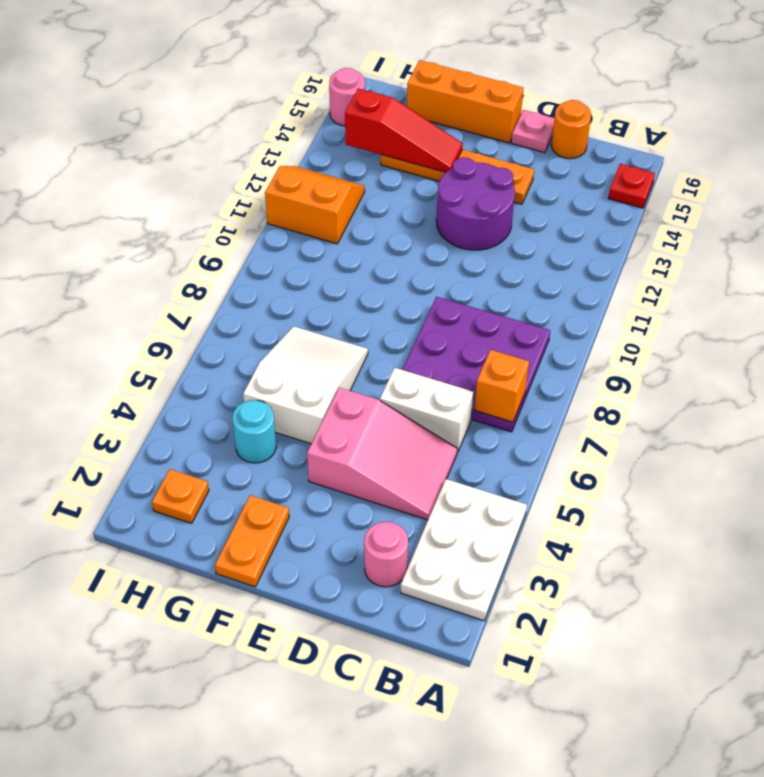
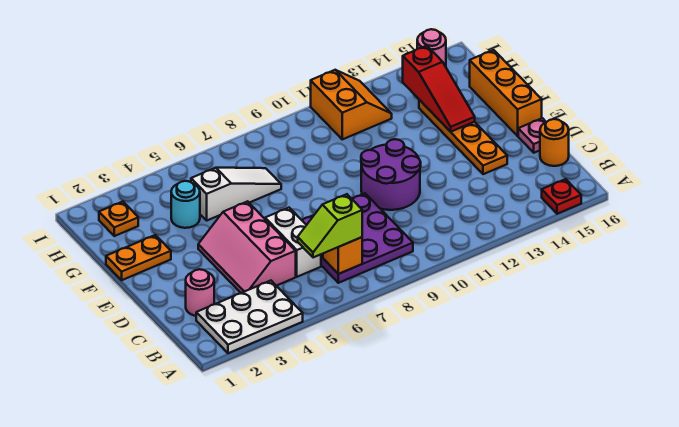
none -> lime 1x2 slope [298,194,362,258]
pink 2x3 slope [307,388,458,520] -> pink 2x3 slope turned to [198,201,296,293]
purple 2x2 round brick [436,157,515,250] -> purple 2x2 round brick moved to [361,139,421,210]
white 2x3 slope [243,326,368,444] -> white 1x3 slope [191,168,281,220]

